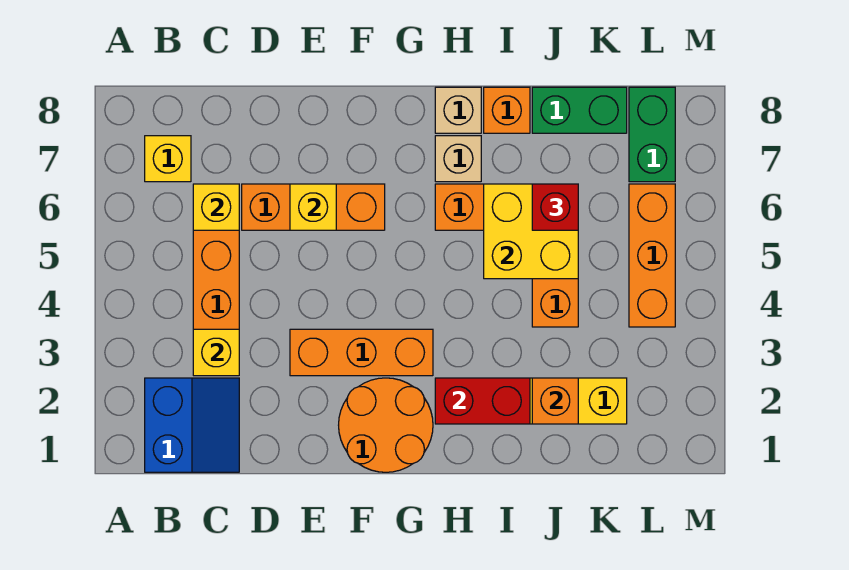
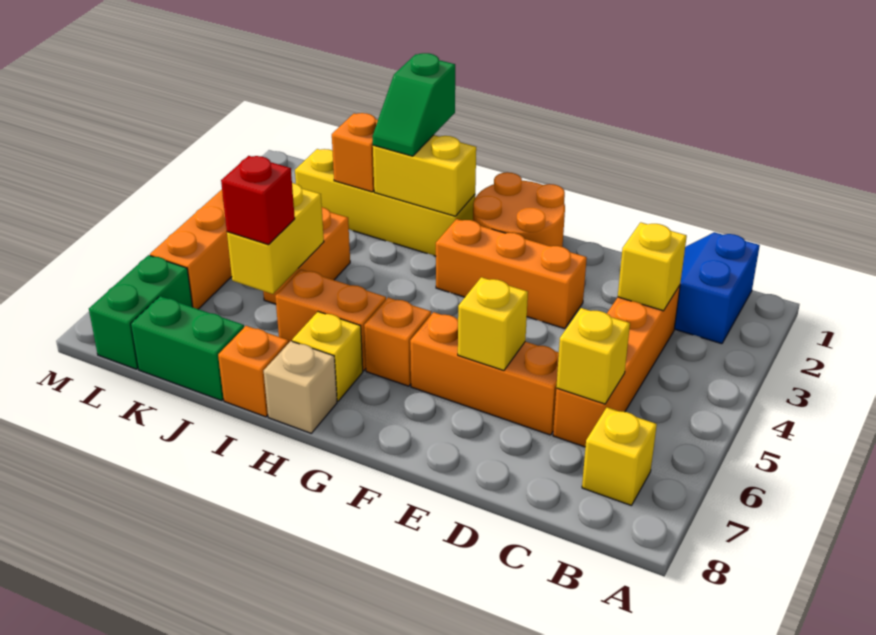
none -> orange 1x1 brick [364,297,431,386]
red 1x2 brick [435,378,530,424] -> yellow 1x2 brick [373,135,476,216]
tan 1x1 brick [435,136,481,182] -> yellow 1x1 brick [292,312,363,401]
none -> green 1x2 slope [372,53,455,156]
yellow 2x2 brick [484,184,578,279] -> yellow 1x2 brick [227,183,324,294]

